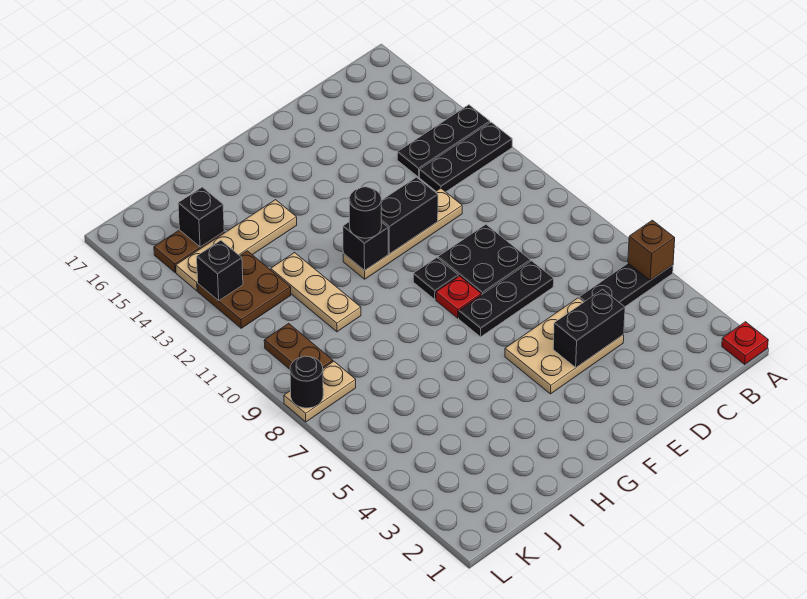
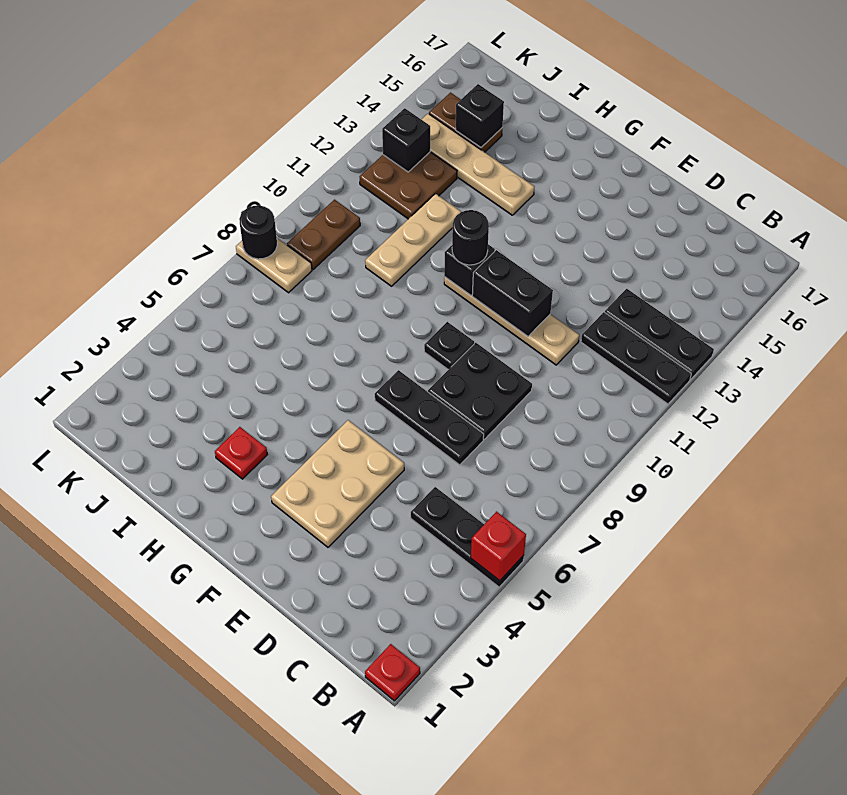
brown 1x1 brick [628,220,675,280] -> red 1x1 brick [471,512,526,581]
tan 2x3 plate [505,298,624,394] -> tan 2x3 plate turned to [271,420,404,547]
black 1x2 brick [553,289,625,367] -> none
red 1x1 plate [436,276,481,318] -> red 1x1 plate moved to [215,427,268,479]

